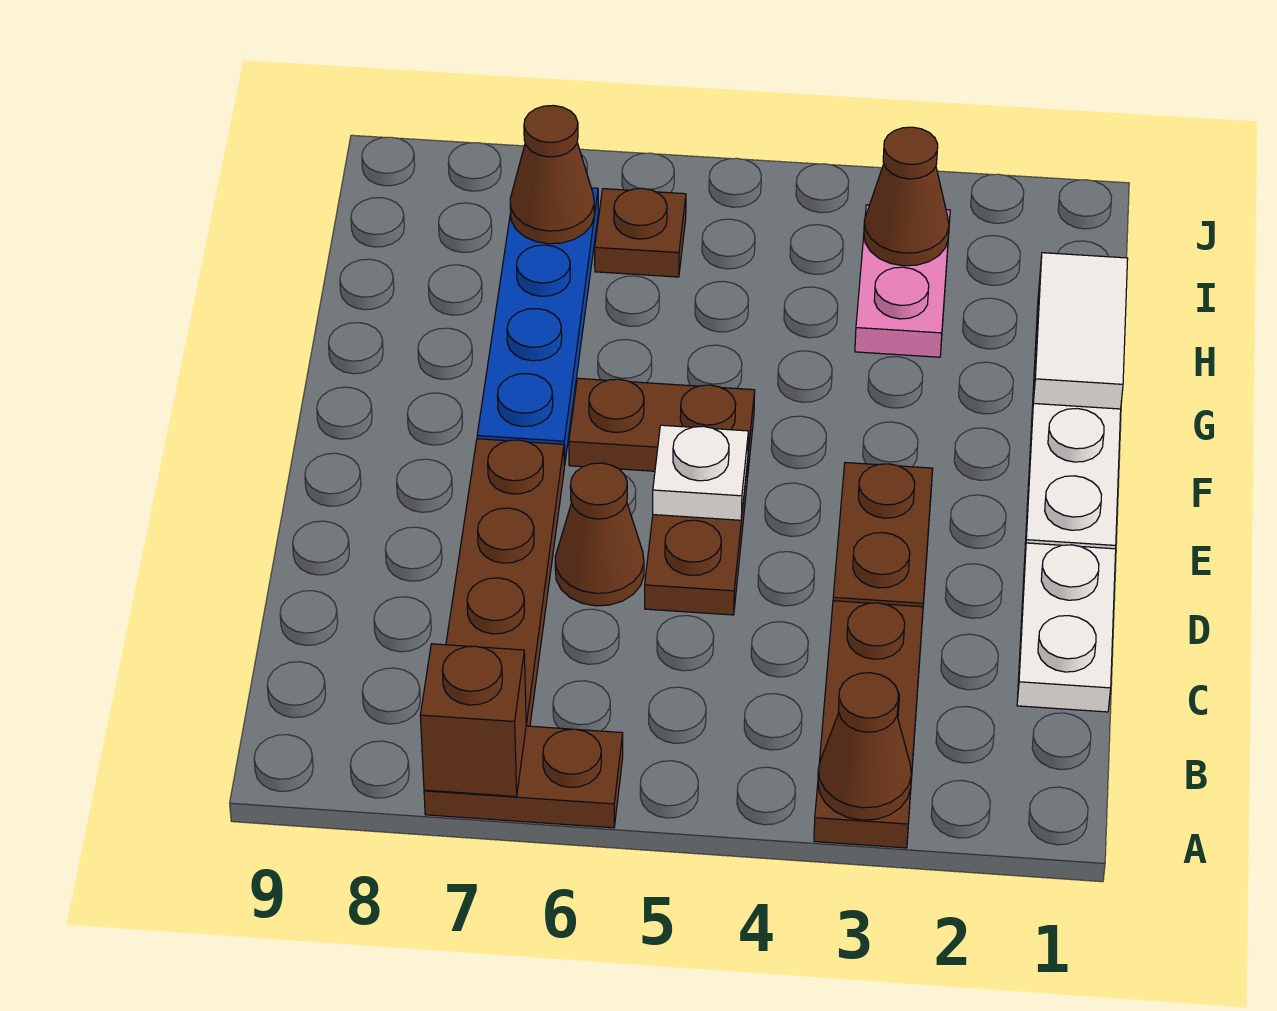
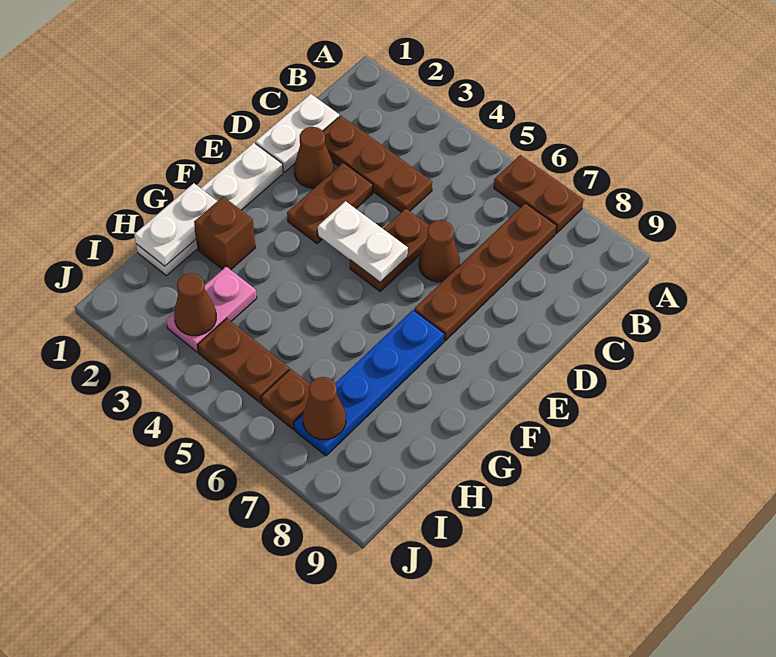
brown 1x3 plate [814,601,923,848] -> brown 1x3 plate turned to [323,116,432,212]
brown 1x1 cone [818,673,912,820] -> brown 1x1 cone moved to [294,127,334,188]
brown 1x1 brick [420,644,526,796] -> brown 1x1 brick moved to [194,197,256,270]
white 1x1 plate [653,425,748,520] -> white 1x2 plate [318,201,408,282]
brown 1x2 plate [569,378,755,477] -> brown 1x2 plate moved to [197,318,289,403]
white 1x2 tile [1033,253,1128,409] -> white 1x2 plate [134,183,217,266]

